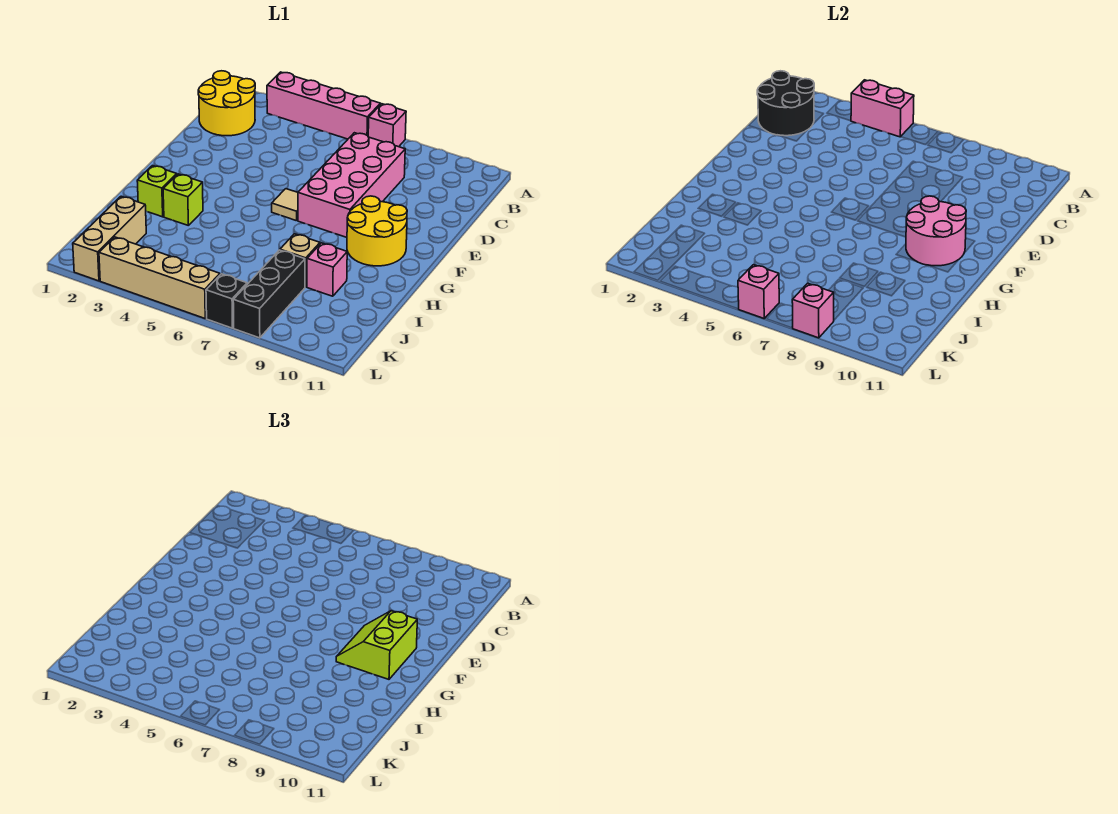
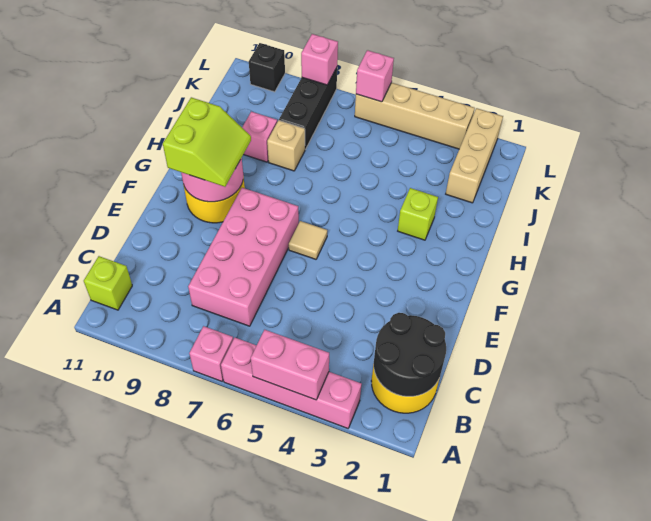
lime 1x1 brick [137,166,177,217] -> lime 1x1 brick moved to [84,256,132,310]
black 1x1 brick [206,274,247,328] -> black 1x1 brick moved to [249,43,285,92]

